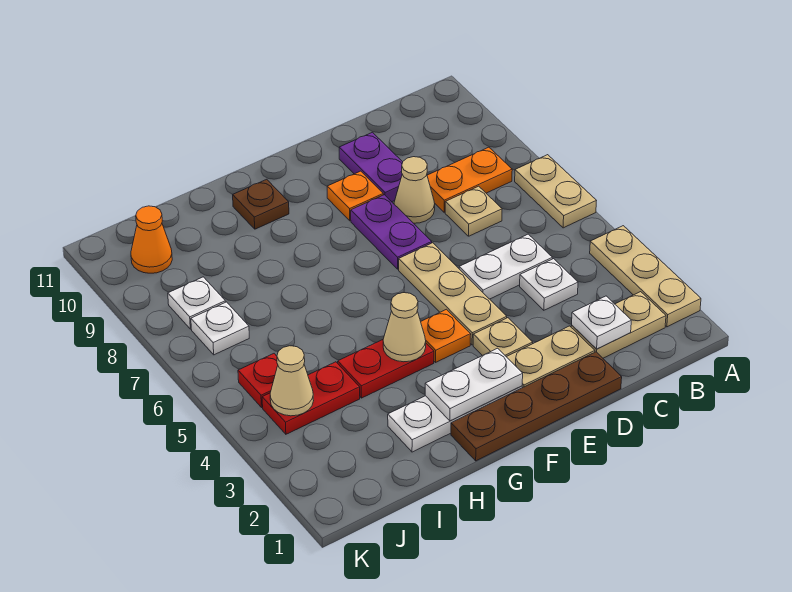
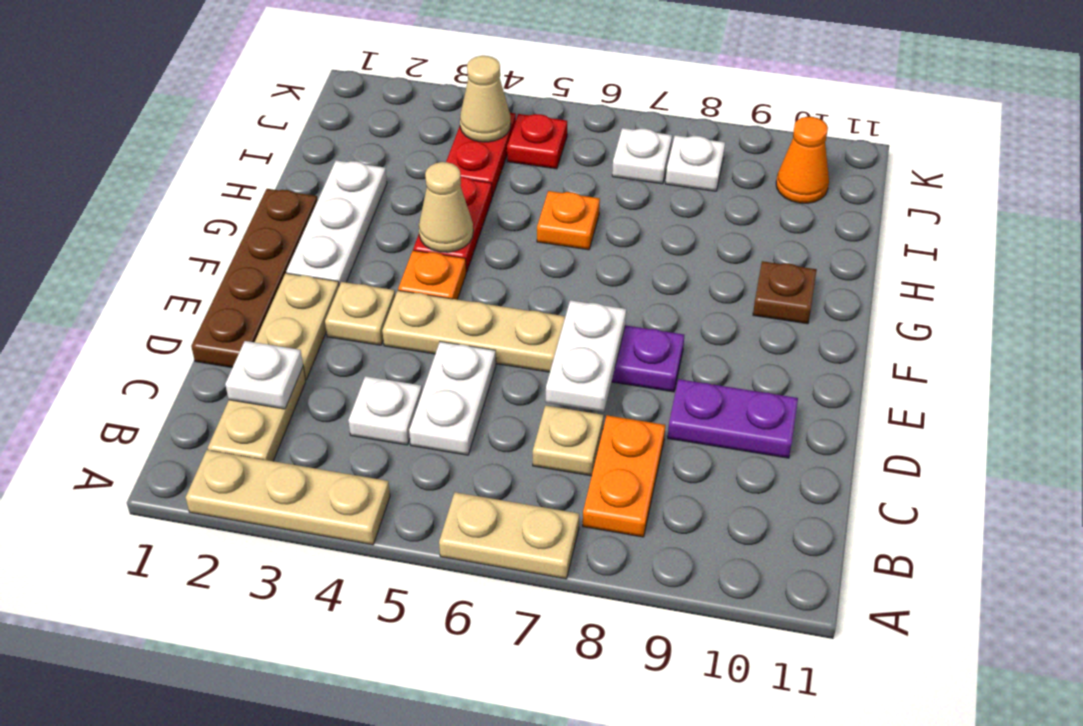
tan 1x1 cone [394,157,435,223] -> none
orange 1x1 plate [327,171,383,221] -> orange 1x1 plate moved to [537,191,600,250]
white 1x2 plate [425,348,523,421] -> white 1x2 plate moved to [546,300,626,412]

